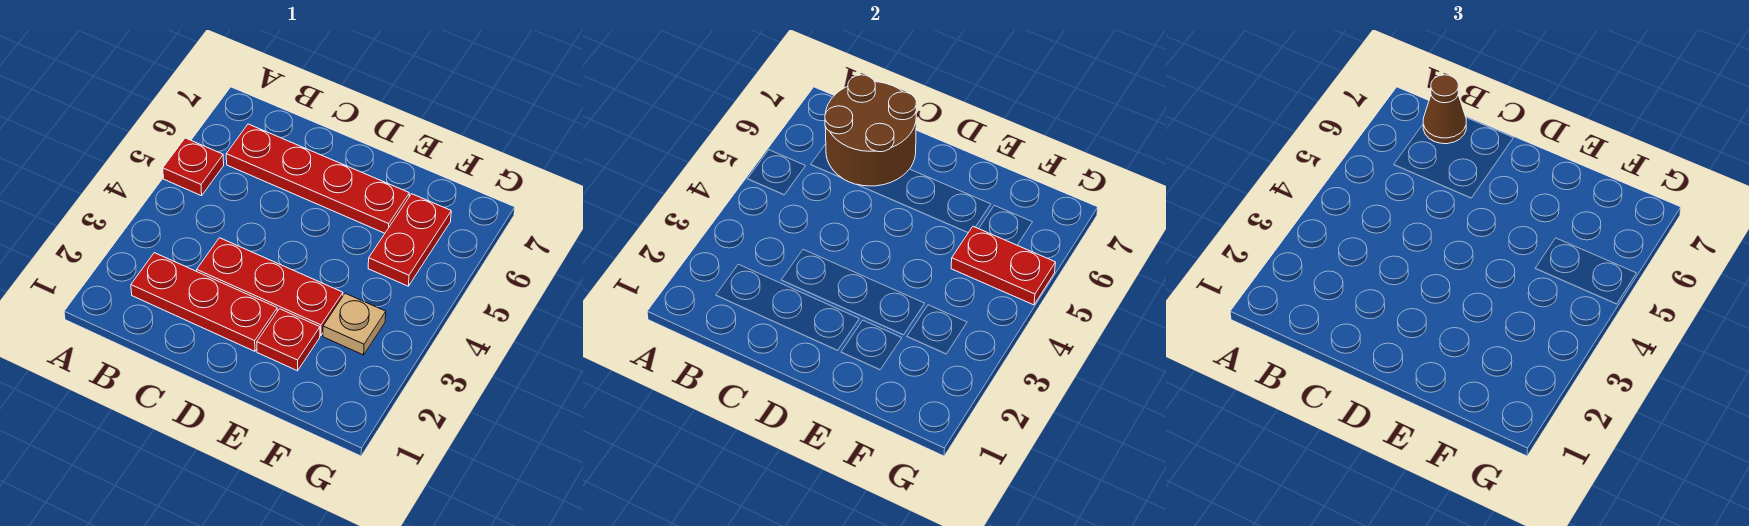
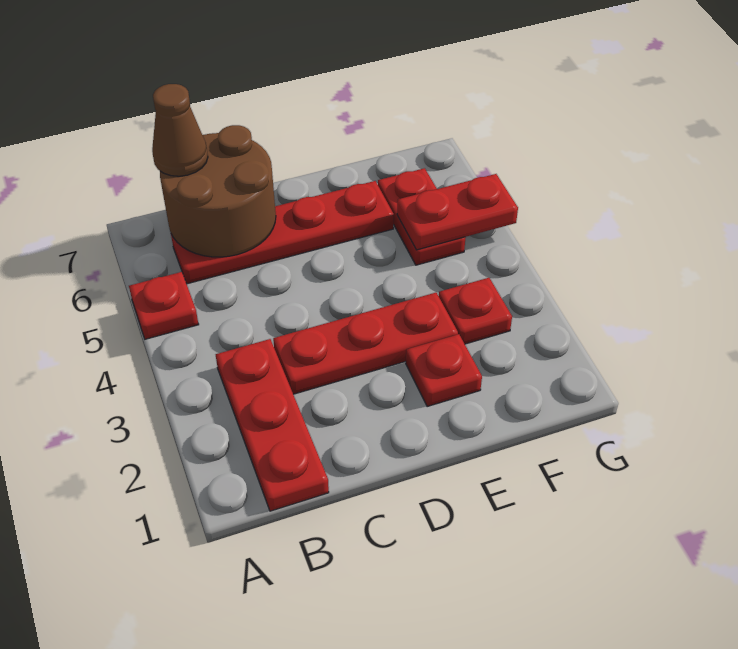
red 1x3 plate [131,253,277,351] -> red 1x3 plate turned to [216,339,329,511]
tan 1x1 plate [323,293,386,355] -> red 1x1 plate [439,278,512,344]

